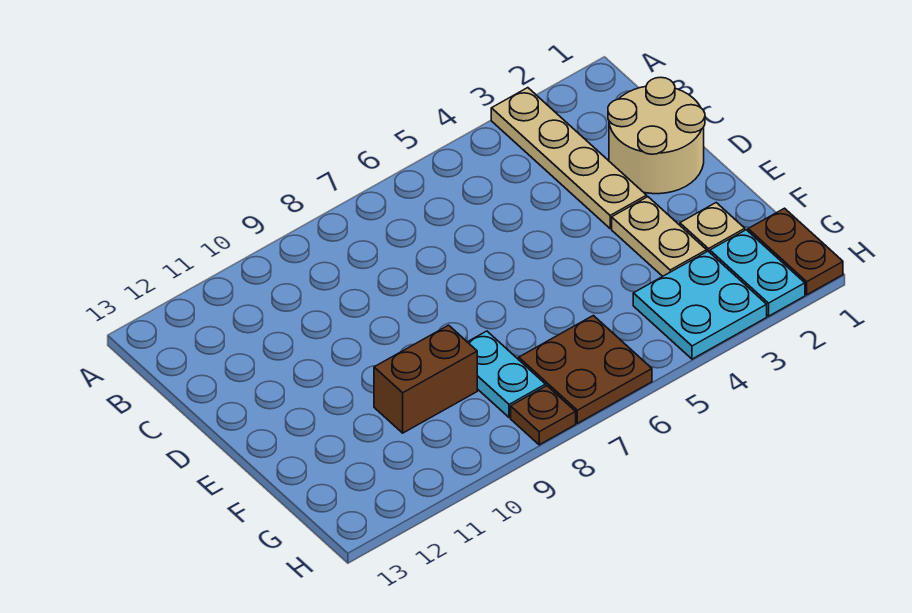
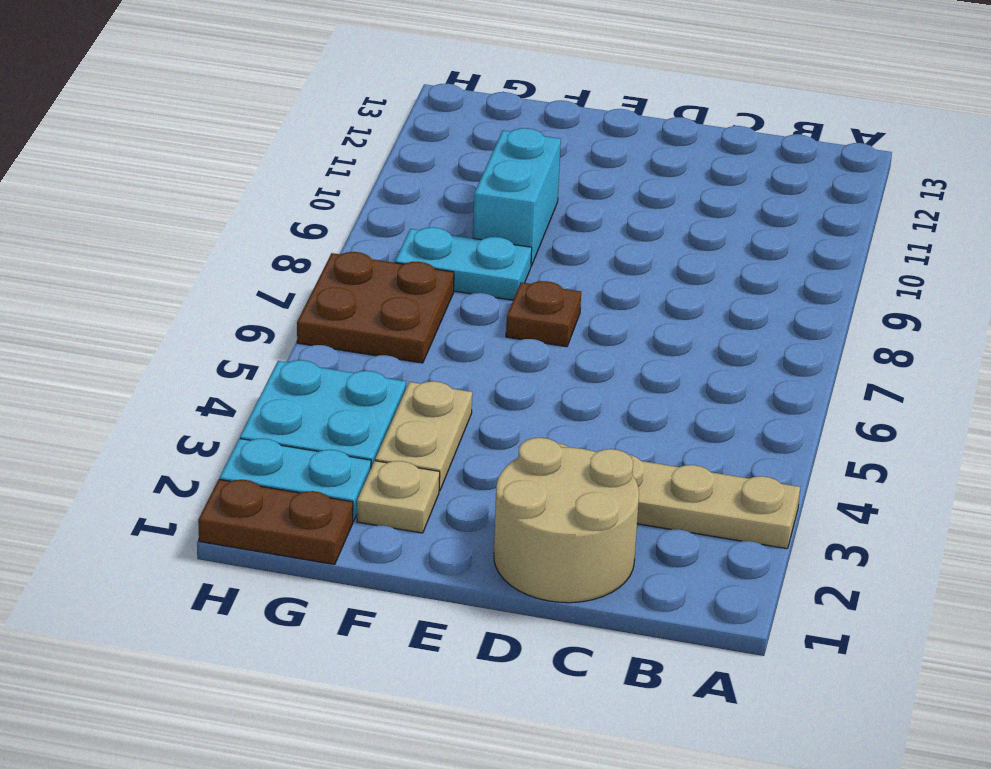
tan 1x2 plate [612,197,707,276] -> tan 1x2 plate turned to [375,381,472,491]
brown 1x2 brick [374,325,477,433] -> cyan 1x2 brick [473,128,561,266]
brown 1x1 plate [511,386,576,445] -> brown 1x1 plate moved to [506,281,581,347]

